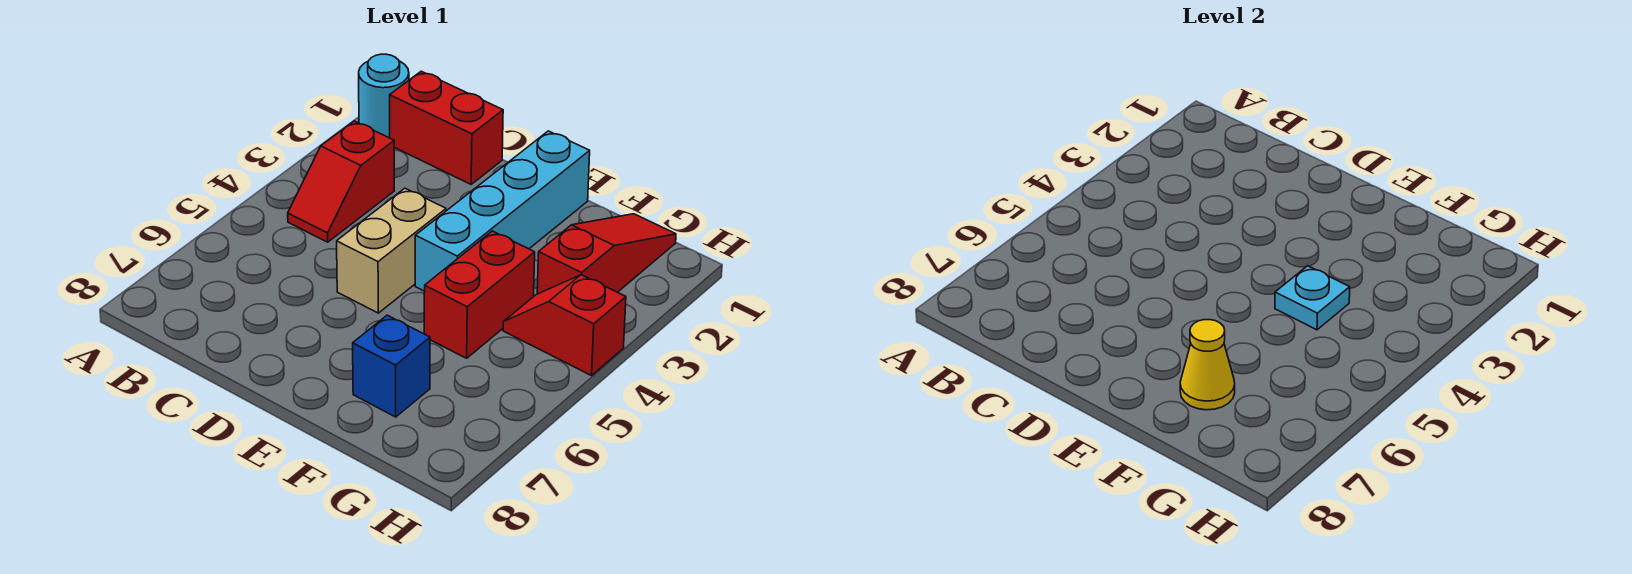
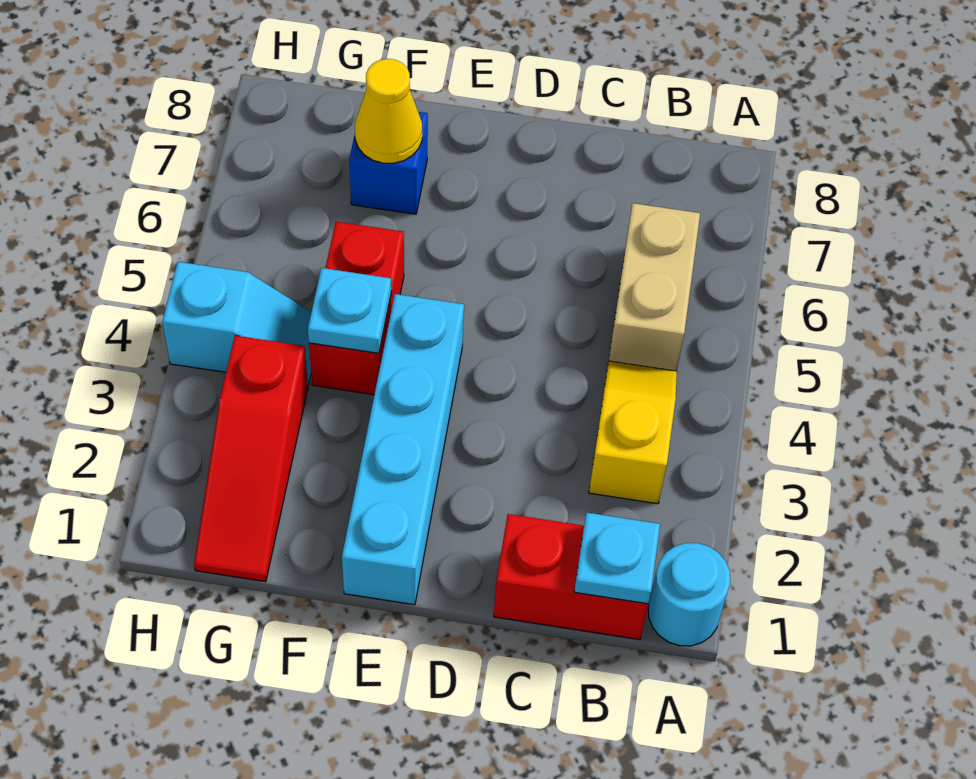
none -> cyan 1x1 plate [574,513,660,604]
red 1x2 slope [288,121,394,242] -> yellow 1x2 slope [589,361,677,504]
tan 1x2 brick [337,188,446,313] -> tan 1x2 brick moved to [609,203,700,371]
red 1x2 slope [503,275,626,376] -> cyan 1x2 slope [162,262,311,385]

